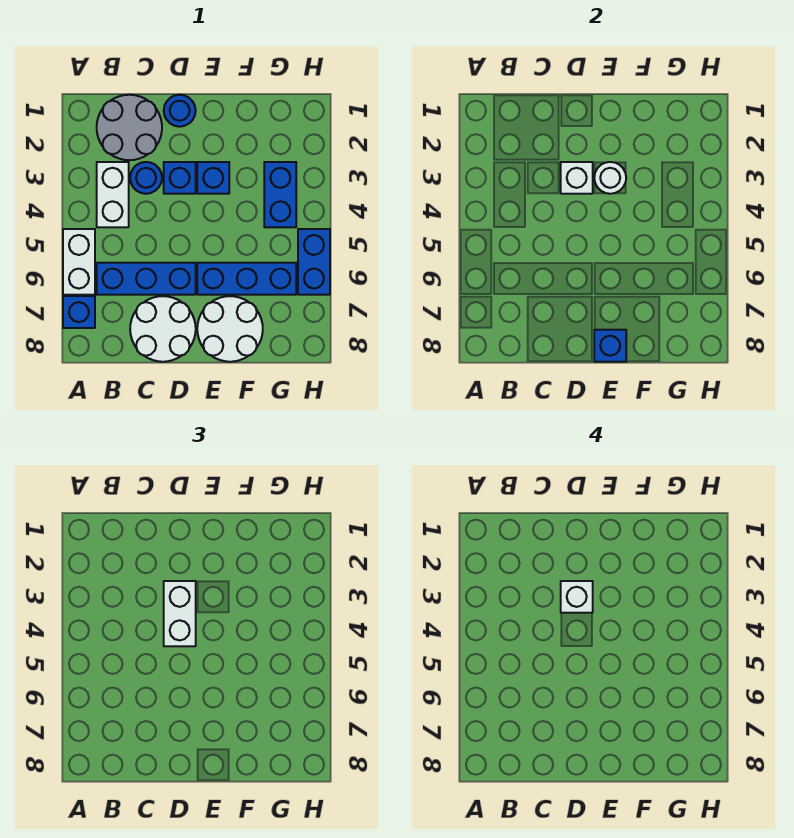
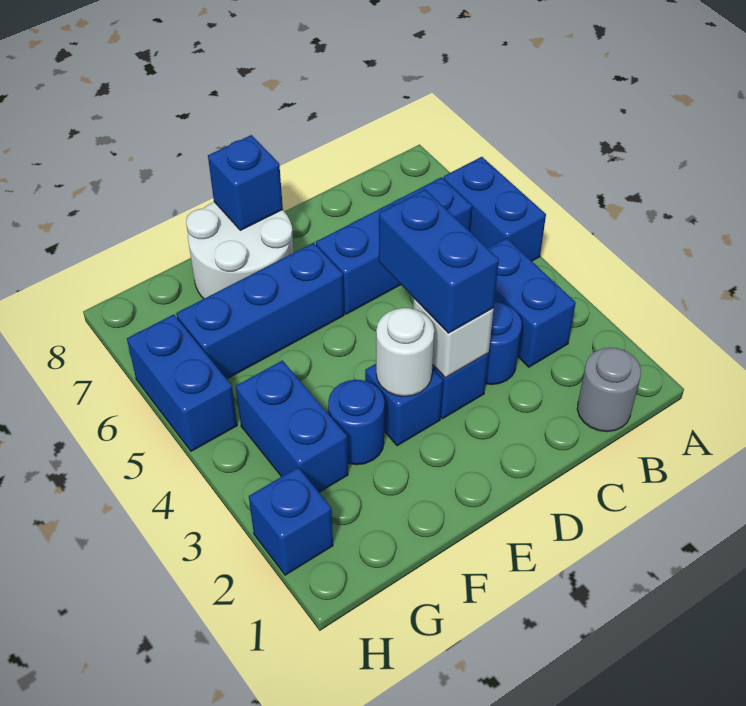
white 1x2 brick [63,229,95,295] -> blue 1x2 brick [443,157,546,261]
blue 1x1 brick [63,296,95,328] -> blue 1x1 brick moved to [249,467,333,575]
grey 2x2 round brick [97,95,162,160] -> grey 1x1 round brick [577,348,641,432]
white 1x2 brick [97,162,129,227] -> blue 1x2 brick [488,238,576,367]
white 2x2 round brick [130,296,196,362] -> none
blue 1x1 round brick [164,95,196,127] -> blue 1x1 round brick moved to [328,380,385,465]
white 1x2 brick [164,581,196,646] -> blue 1x2 brick [379,189,499,333]
white 1x1 brick [561,581,593,613] -> none

